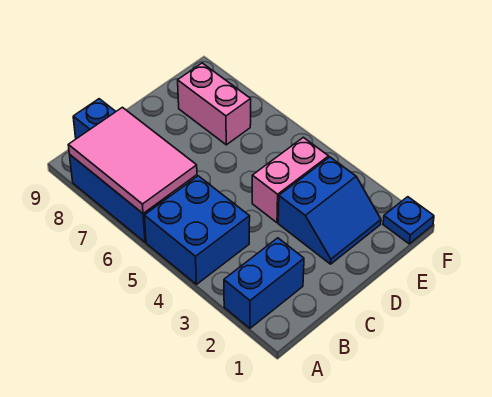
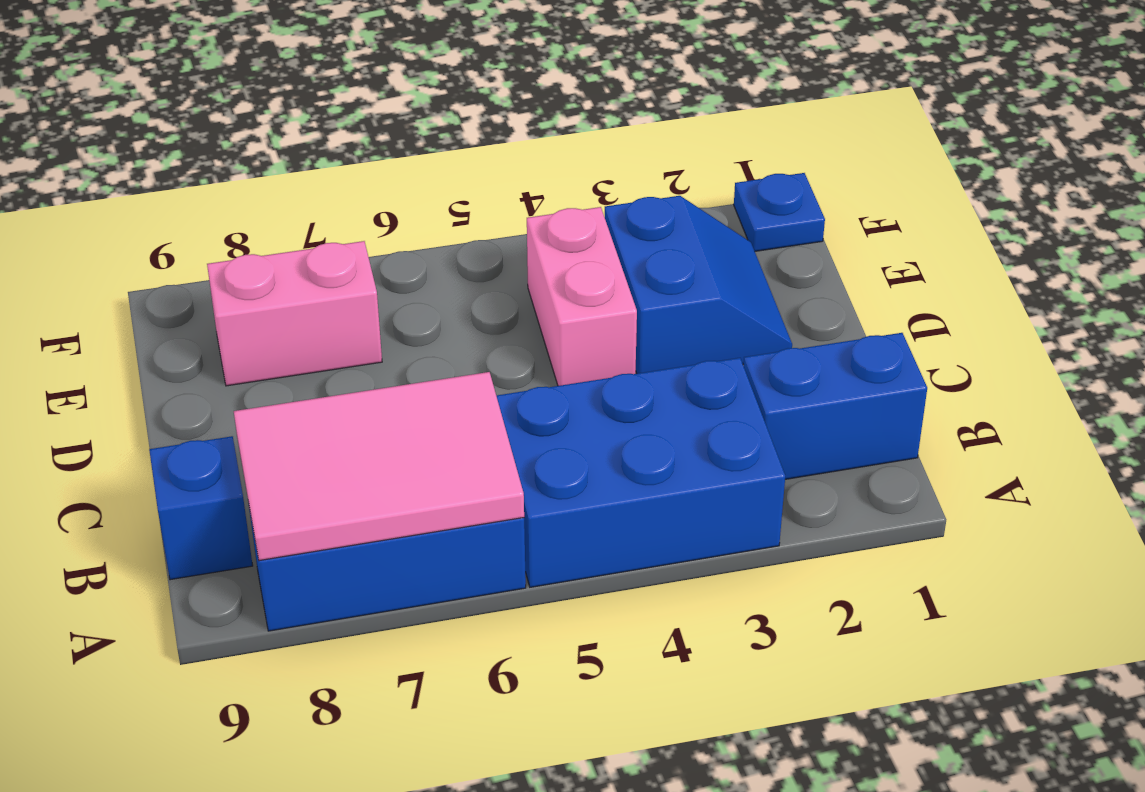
blue 1x2 brick [224,238,304,328] -> blue 1x2 brick turned to [744,333,927,479]
blue 2x2 brick [144,176,250,284] -> blue 2x3 brick [496,358,785,587]

